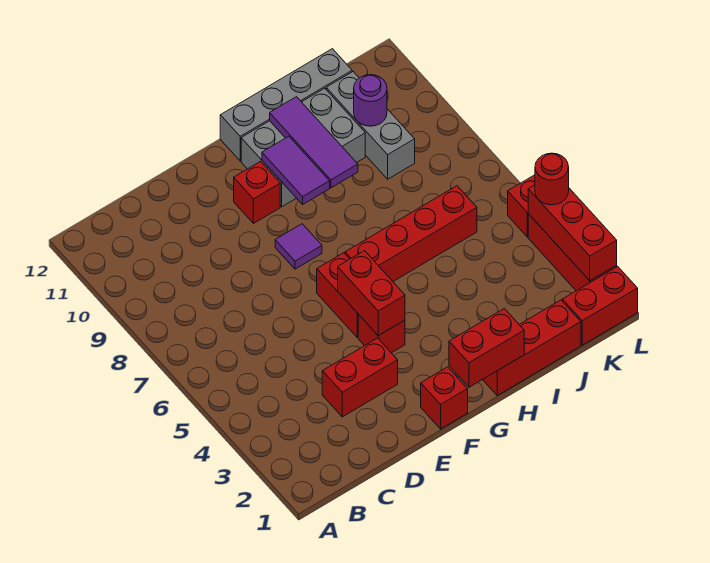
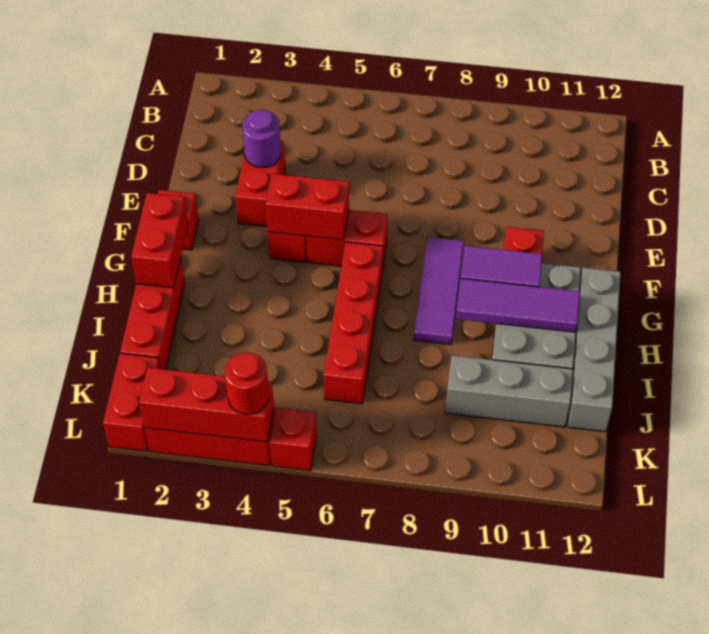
purple 1x1 tile [275,224,322,269] -> purple 1x3 tile [414,237,464,344]
purple 1x1 round brick [354,75,387,126] -> purple 1x1 round brick moved to [242,110,281,167]

